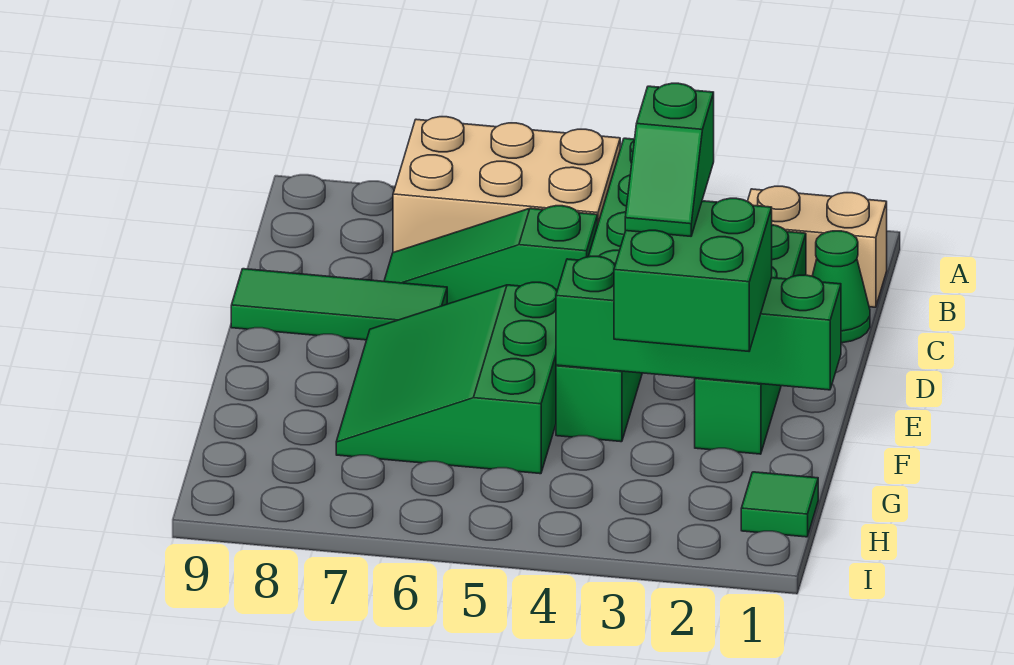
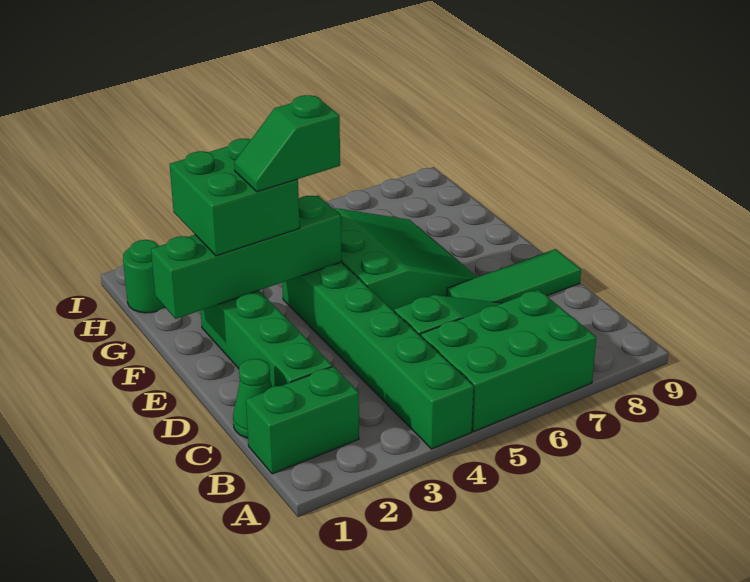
tan 2x3 brick [393,117,620,252] -> green 2x3 brick [421,290,596,432]
tan 1x2 brick [748,186,887,307] -> green 1x2 brick [246,366,359,474]
green 1x2 slope [625,83,714,236] -> green 1x2 slope turned to [234,95,340,192]
green 1x1 tile [741,472,818,537] -> green 1x1 round brick [123,240,165,313]

